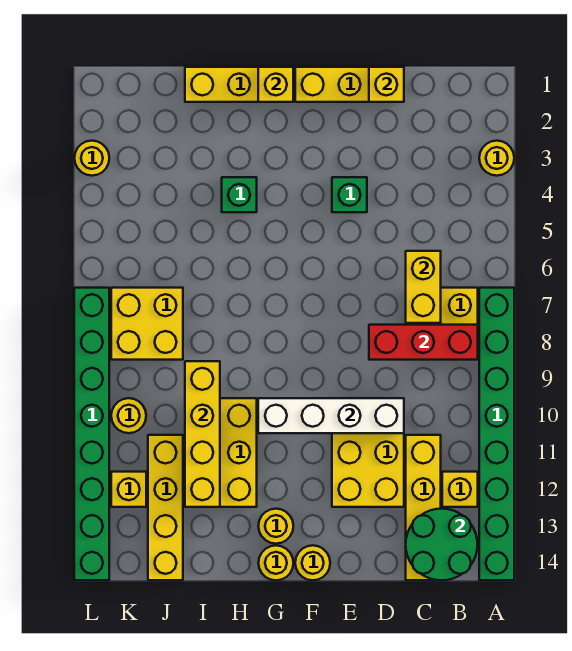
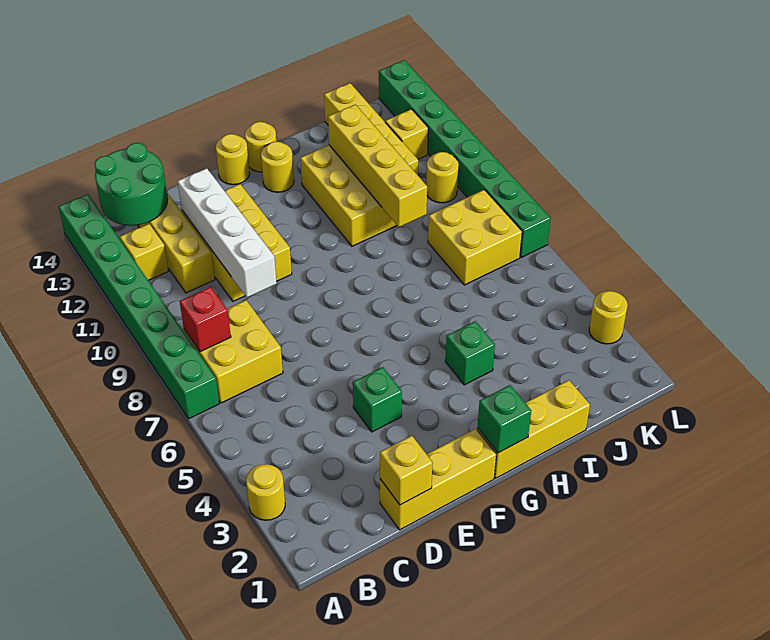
red 1x3 brick [369,325,478,360] -> red 1x1 brick [180,287,231,352]
yellow 1x2 brick [406,251,441,323] -> none
white 1x4 brick [258,398,404,433] -> white 1x4 brick turned to [178,168,277,298]
yellow 1x1 brick [258,67,293,102] -> green 1x1 brick [478,385,531,453]

